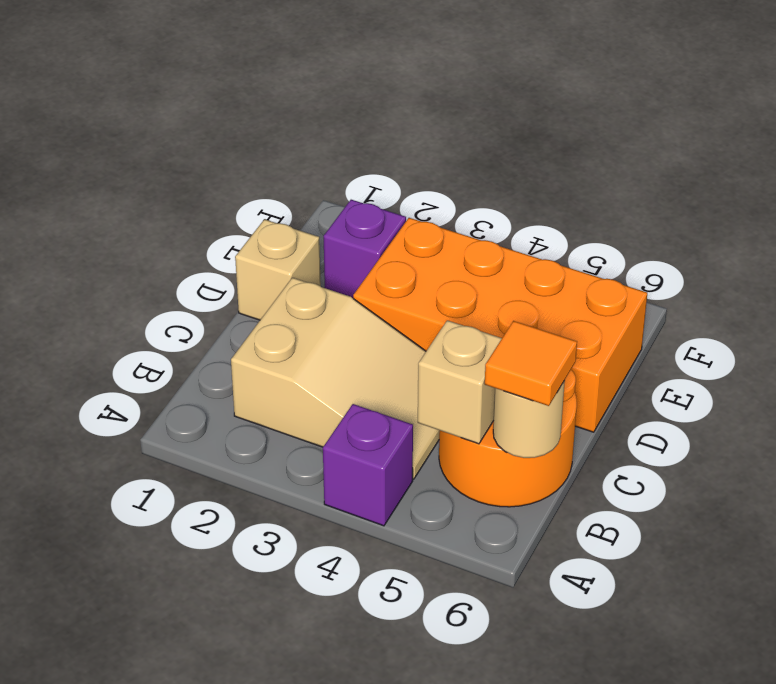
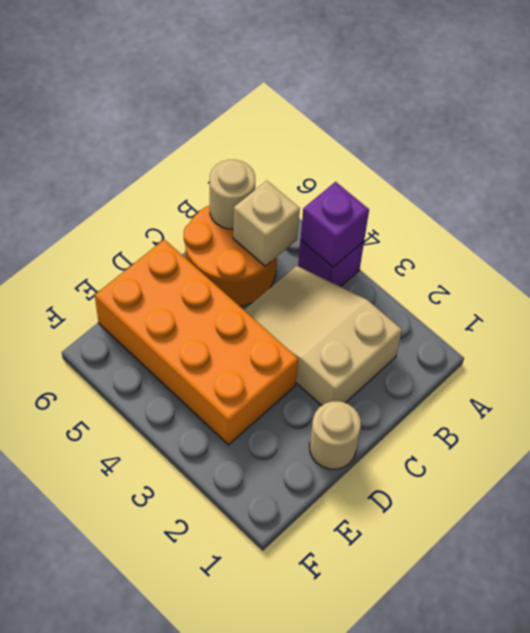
orange 1x1 tile [485,321,577,406] -> none
tan 1x1 brick [235,219,321,320] -> tan 1x1 round brick [310,401,361,469]
purple 1x1 brick [323,200,406,298] -> purple 1x1 brick moved to [300,182,369,267]

